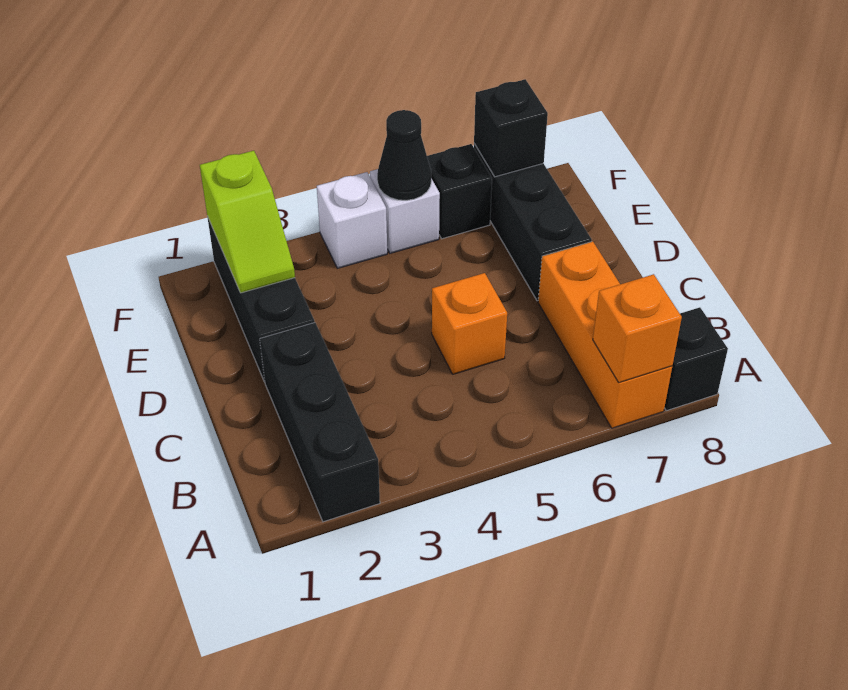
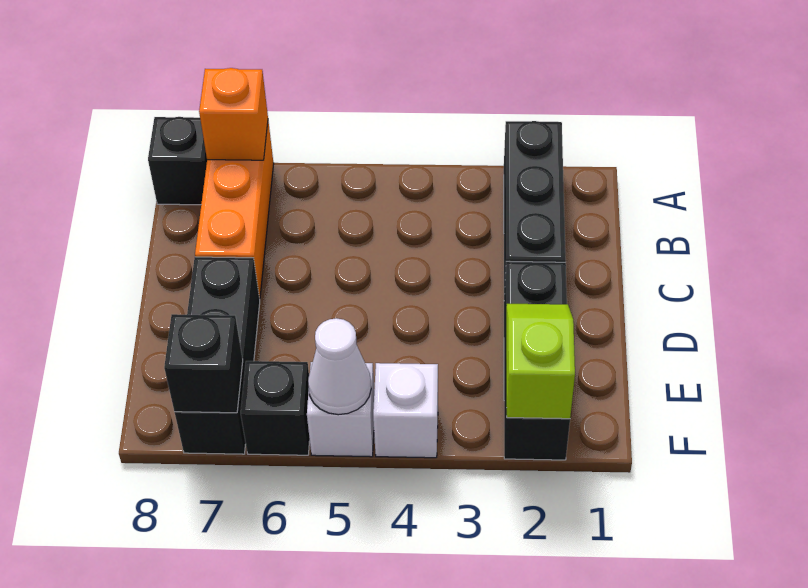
orange 1x1 brick [432,273,507,374] -> none
black 1x1 cone [377,110,431,200] -> white 1x1 cone [308,318,371,415]

